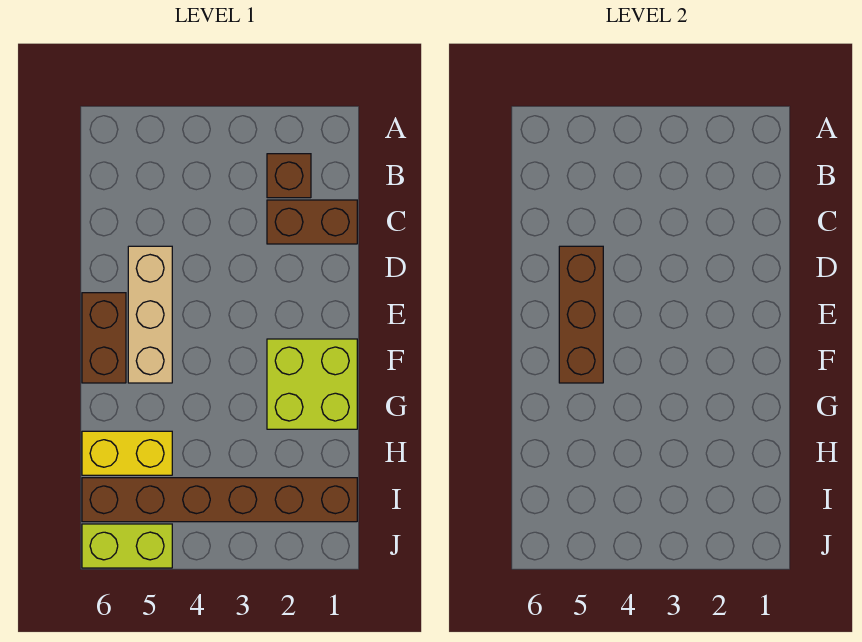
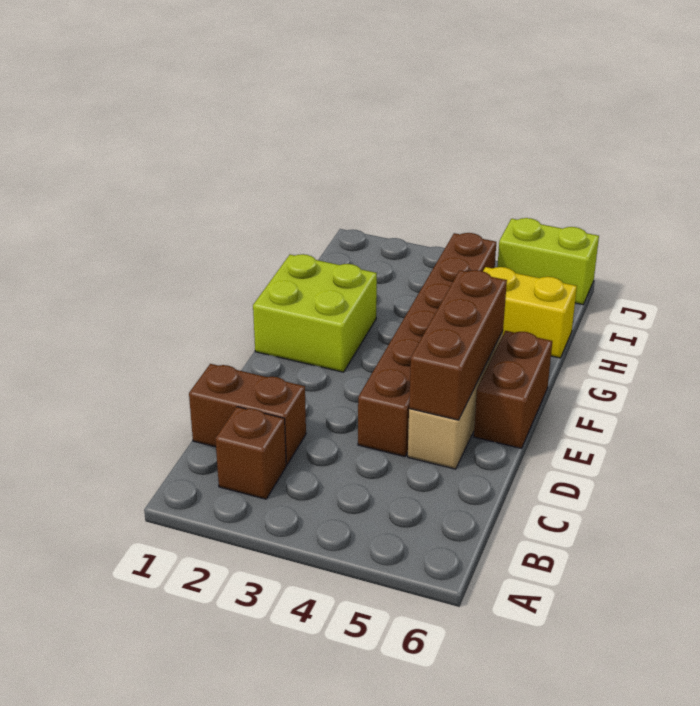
brown 1x6 brick [82,478,357,522] -> brown 1x6 brick turned to [358,233,496,457]

